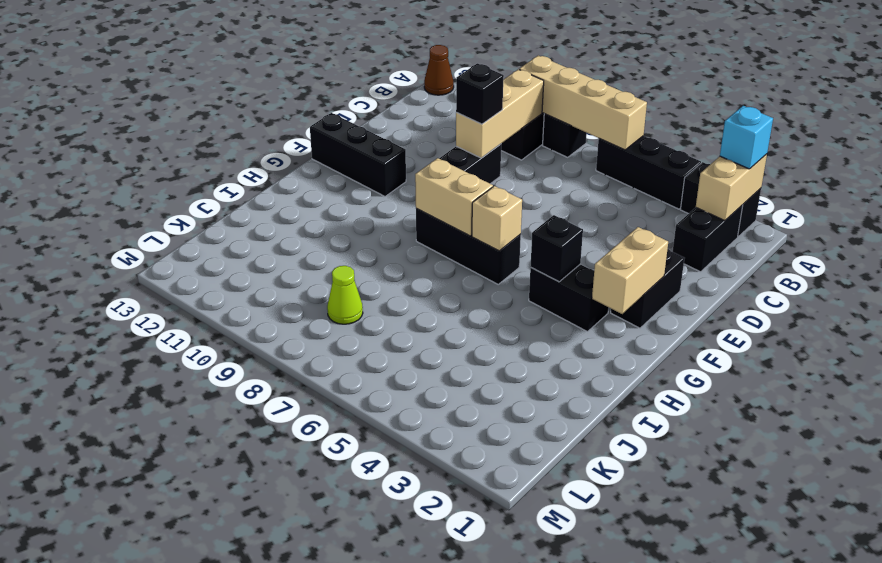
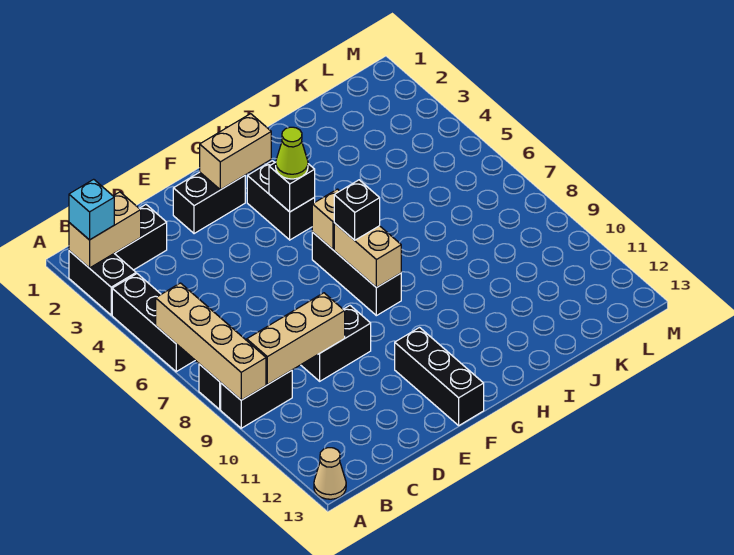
brown 1x1 cone [424,45,454,95] -> tan 1x1 cone [314,448,346,499]
black 1x1 brick [456,63,504,124] -> black 1x1 brick moved to [334,180,380,240]
lime 1x1 cone [327,266,363,324] -> lime 1x1 cone moved to [276,127,308,179]

